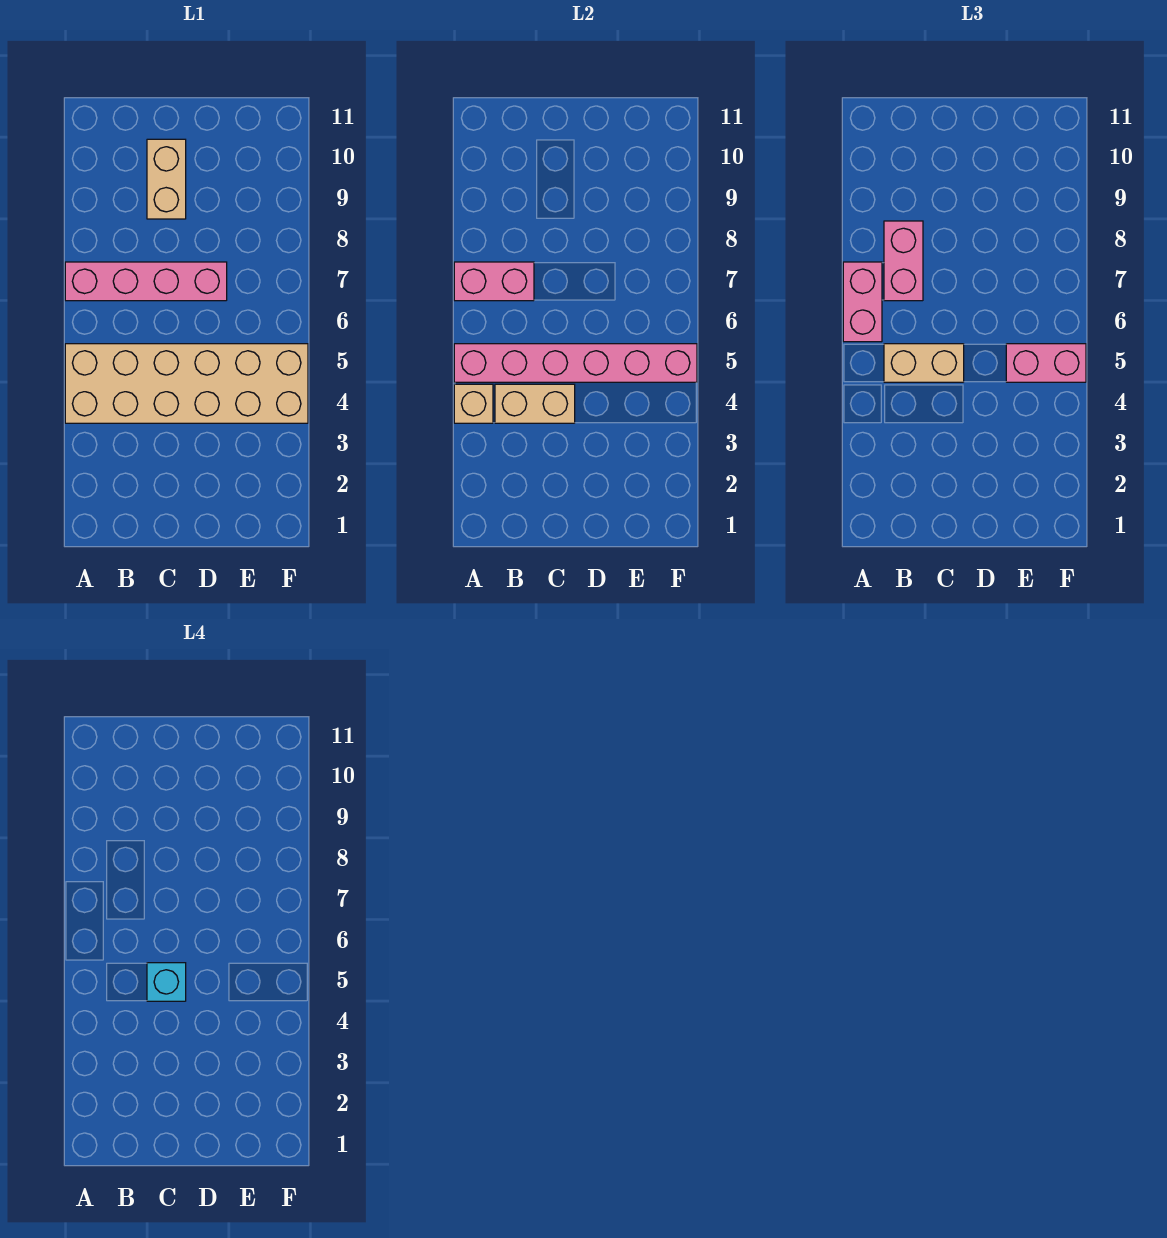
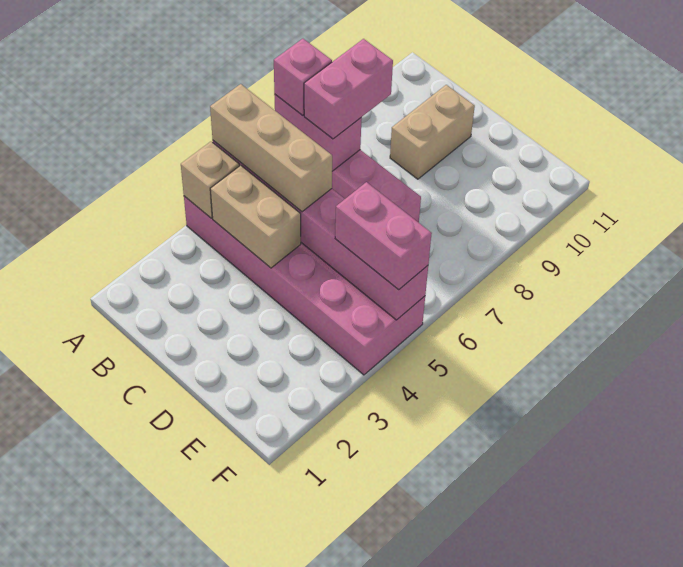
tan 2x6 brick [65,344,308,423] -> pink 2x6 brick [184,196,425,375]
pink 1x2 brick [843,262,882,342] -> pink 1x1 brick [274,39,332,115]
tan 1x2 brick [884,344,964,382] -> tan 1x3 brick [210,84,332,212]
cyan 1x1 brick [147,963,186,1001] -> none

